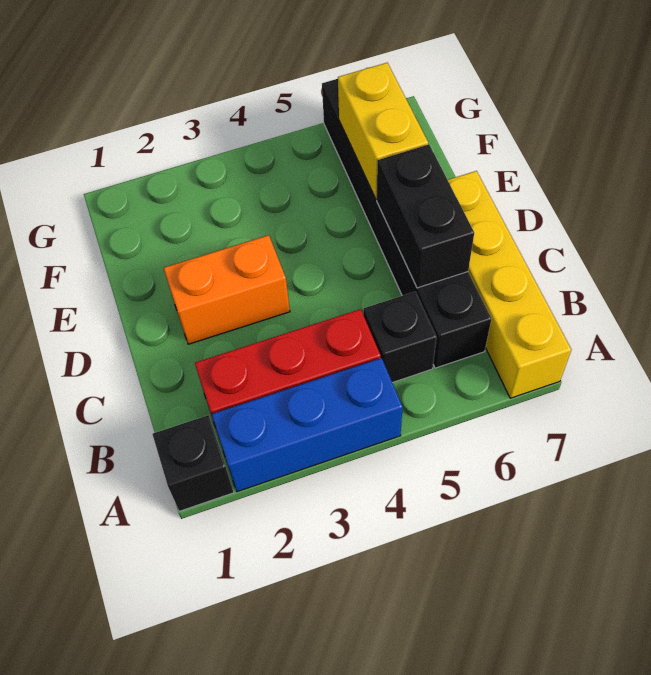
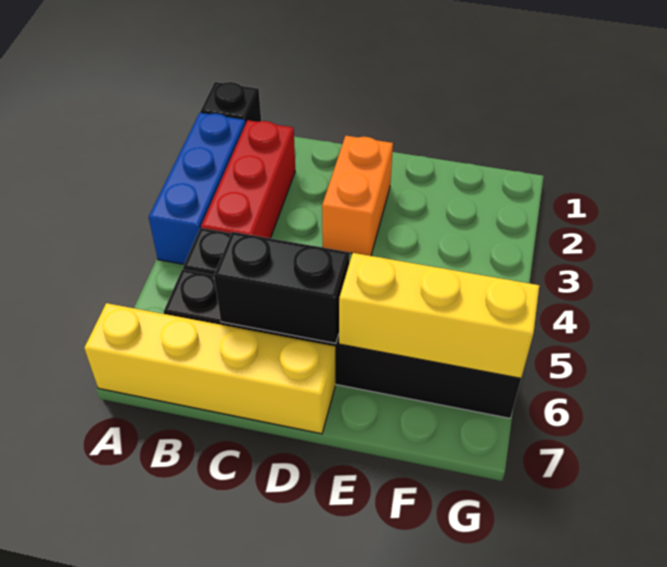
yellow 1x2 brick [338,63,428,199] -> yellow 1x3 brick [339,253,539,378]

